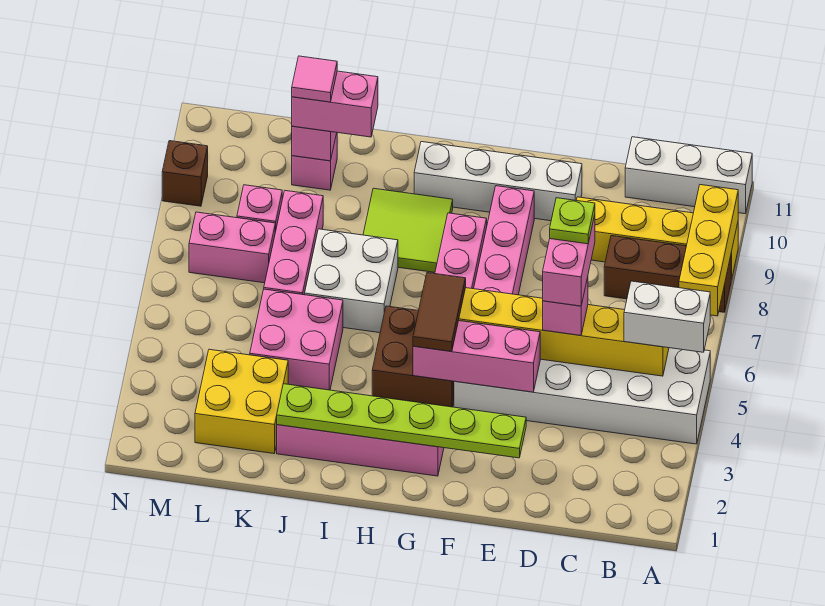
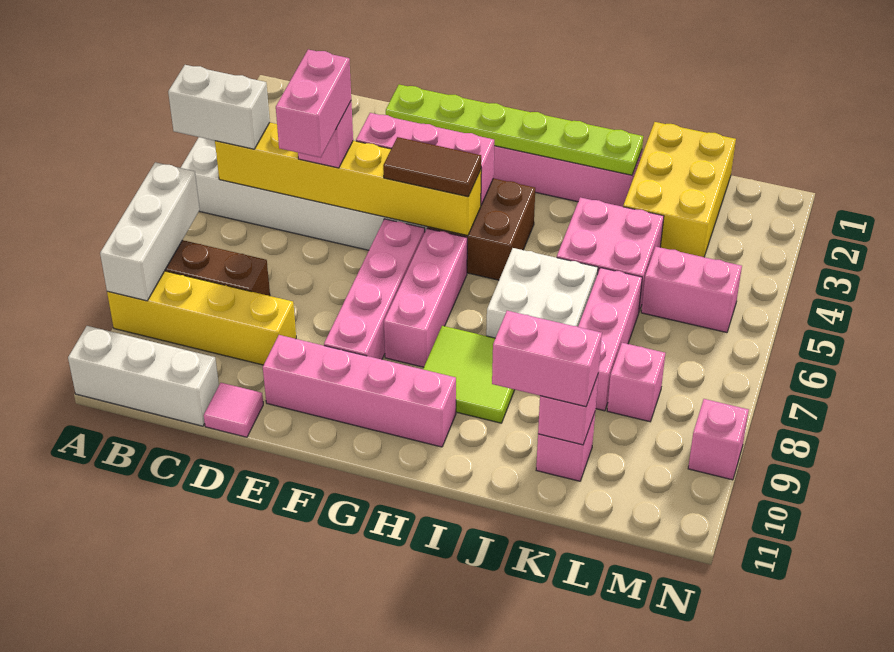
yellow 1x3 brick [679,185,738,316] -> white 1x3 brick [100,162,200,301]
lime 1x1 plate [550,198,595,244] -> none
white 1x4 brick [414,142,582,221] -> pink 1x4 brick [263,335,456,447]
brown 1x2 tile [413,273,466,352] -> brown 1x2 tile turned to [383,137,481,197]
yellow 2x2 brick [195,349,288,454] -> yellow 2x3 brick [623,122,736,257]
pink 1x1 tile [292,56,337,102] -> pink 1x1 tile moved to [204,383,263,437]
pink 1x2 brick [189,212,275,283] -> pink 1x2 brick moved to [641,247,742,333]
brown 1x1 brick [162,141,208,206] -> pink 1x1 brick [688,399,749,480]

